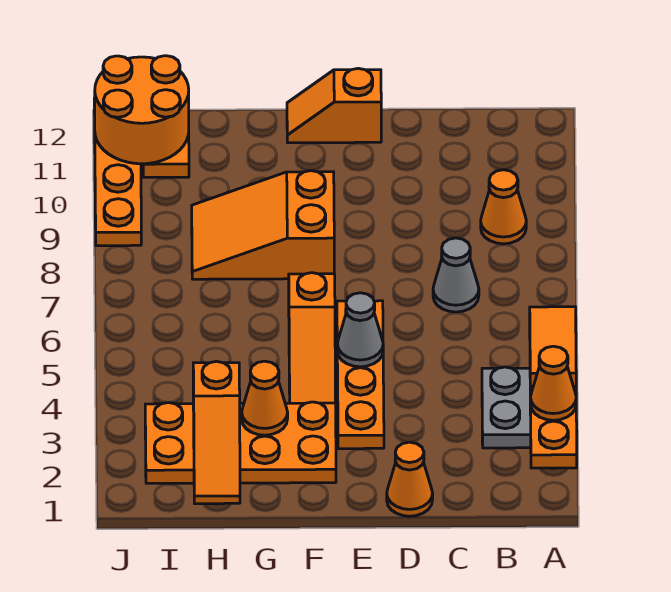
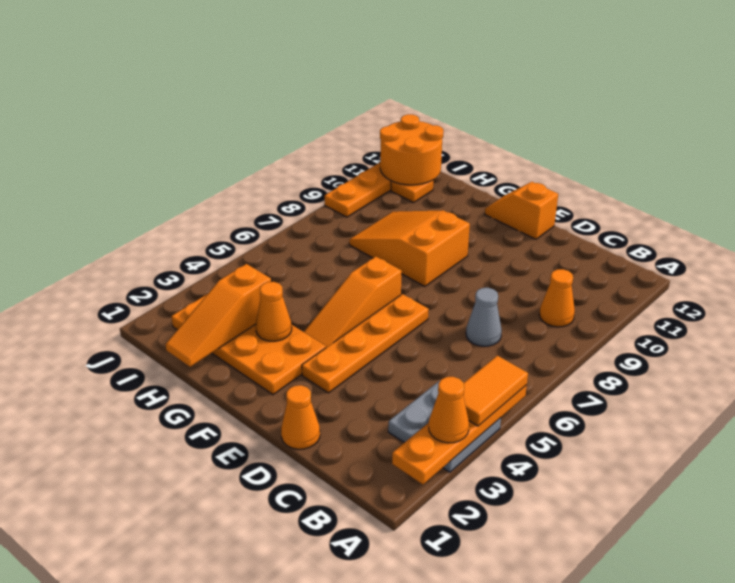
grey 1x1 cone [337,293,383,367] -> none

